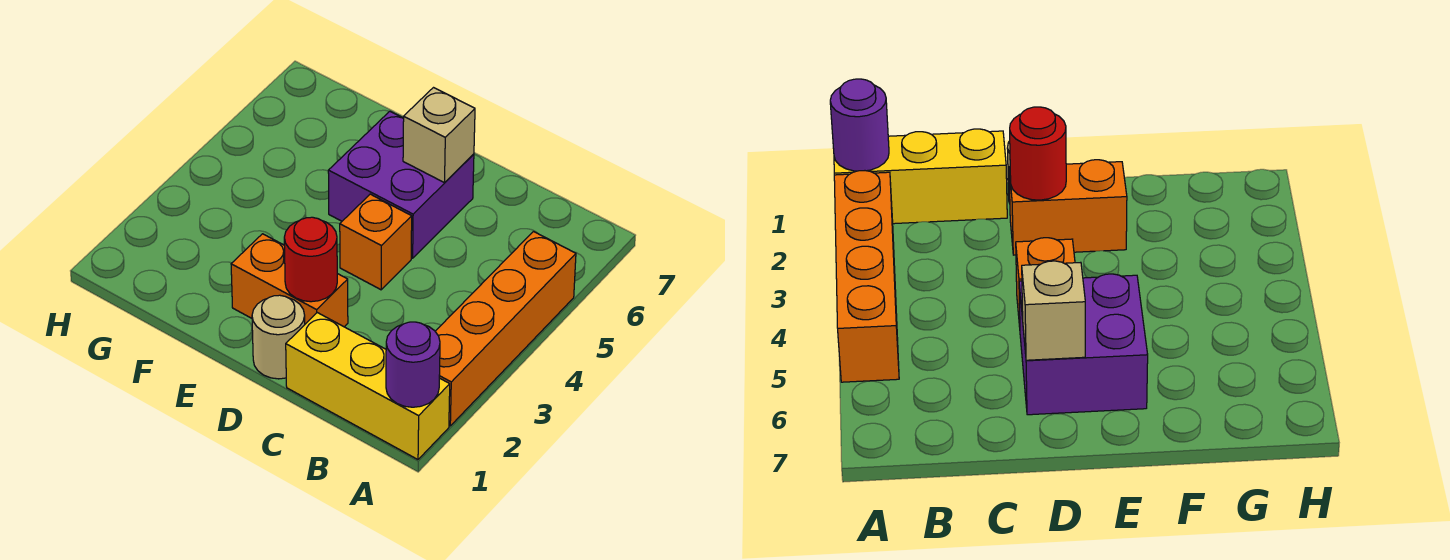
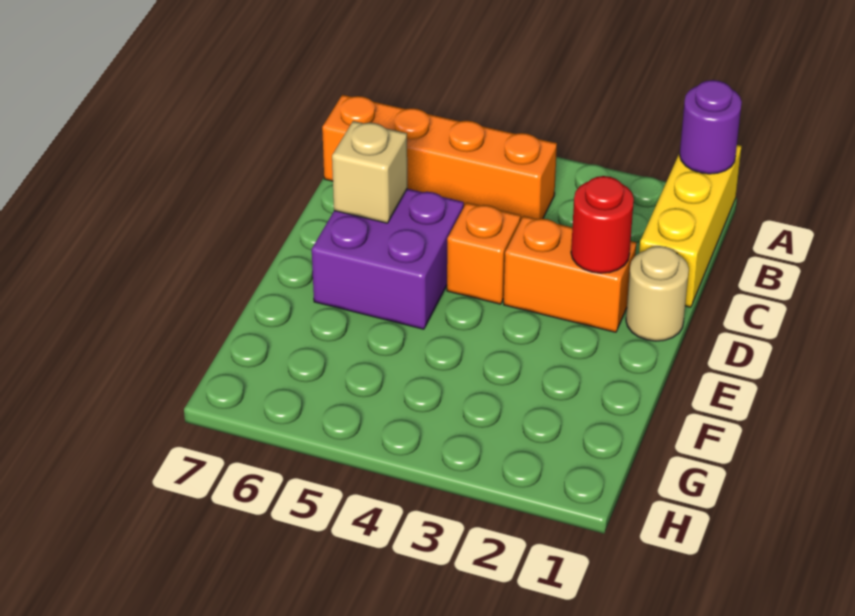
orange 1x4 brick [435,232,576,426] -> orange 1x4 brick moved to [322,95,557,221]
orange 1x2 brick [231,234,348,327] -> orange 1x2 brick turned to [504,216,636,332]

